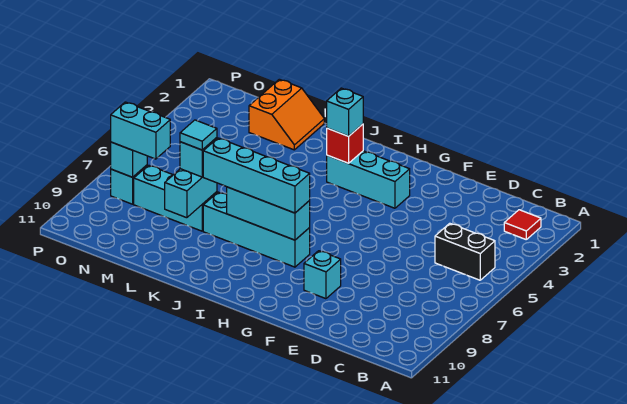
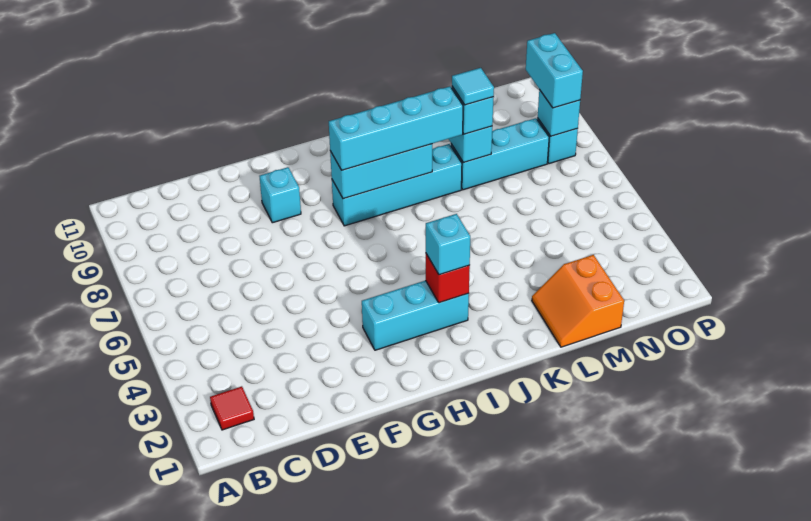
black 1x2 brick [435,223,495,280] -> none
cyan 1x2 brick [111,102,170,159] -> cyan 1x2 brick turned to [526,33,583,108]

